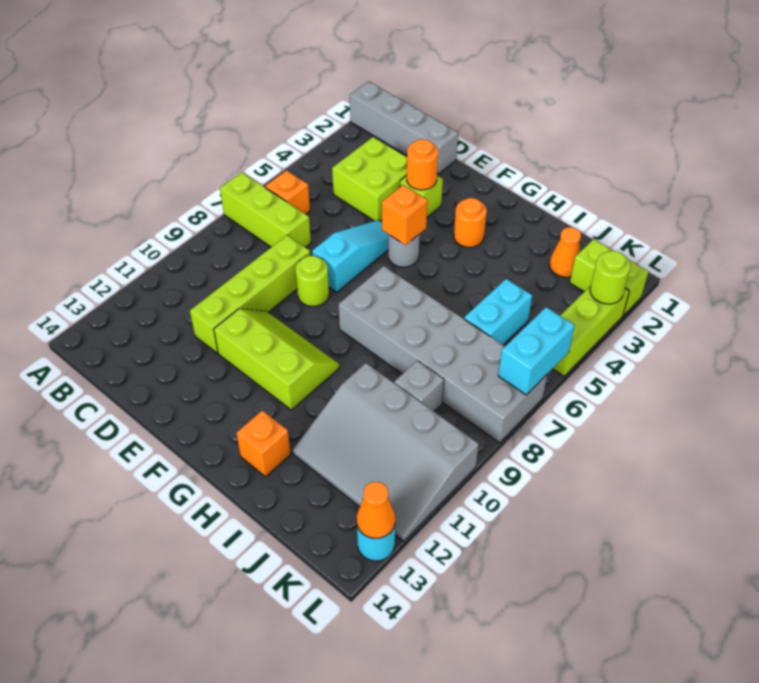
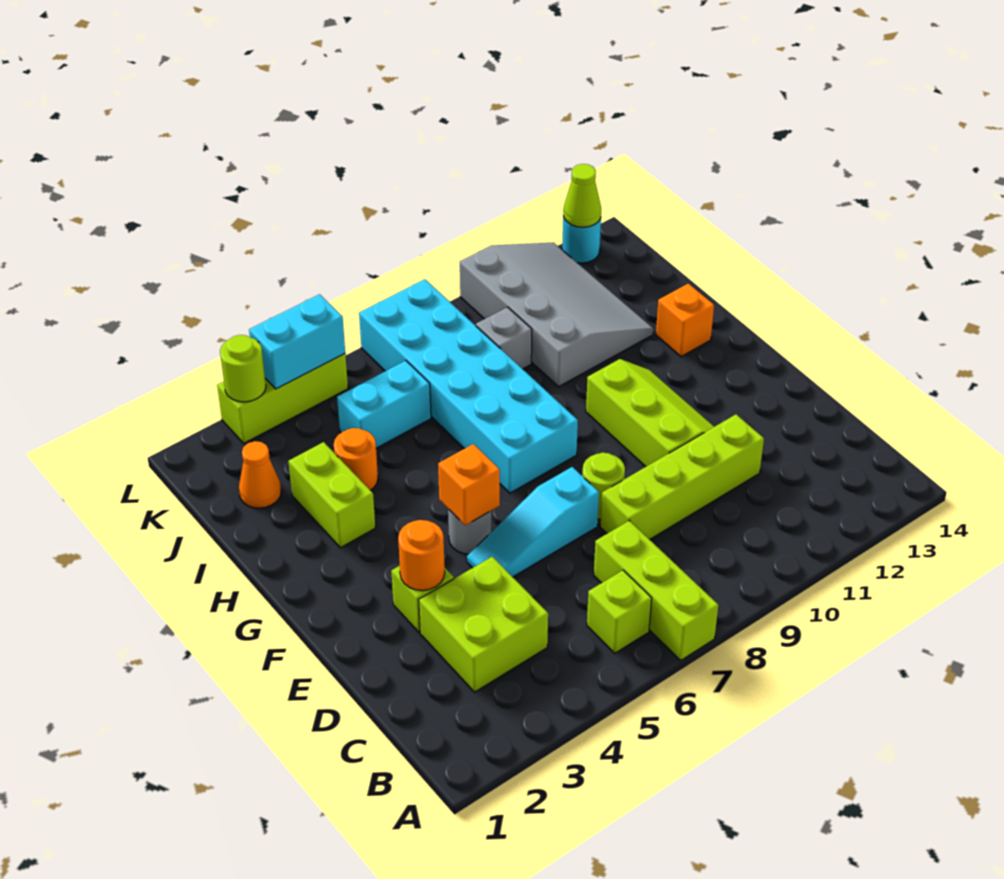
grey 1x4 brick [350,81,458,174] -> none
orange 1x1 brick [265,171,310,214] -> lime 1x1 brick [587,570,652,653]
lime 2x3 slope [214,309,339,410] -> lime 2x3 slope turned to [586,359,714,467]
orange 1x1 round brick [454,198,487,247] -> orange 1x1 round brick moved to [334,428,378,490]
grey 2x6 brick [339,266,547,443] -> cyan 2x6 brick [359,279,578,493]
lime 1x2 brick [570,239,649,315] -> lime 1x2 brick moved to [288,442,375,548]
cyan 1x2 brick [498,307,575,395] -> cyan 1x2 brick moved to [249,294,345,389]
orange 1x1 cone [357,482,395,539] -> lime 1x1 cone [563,164,601,227]

